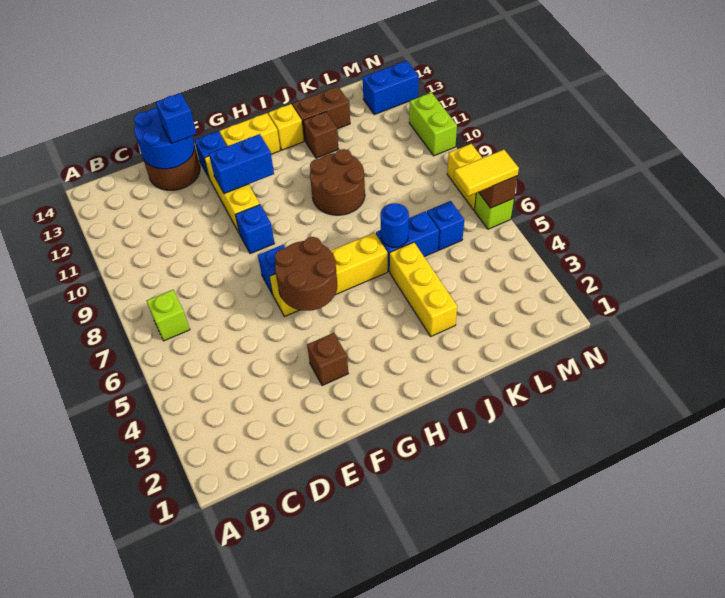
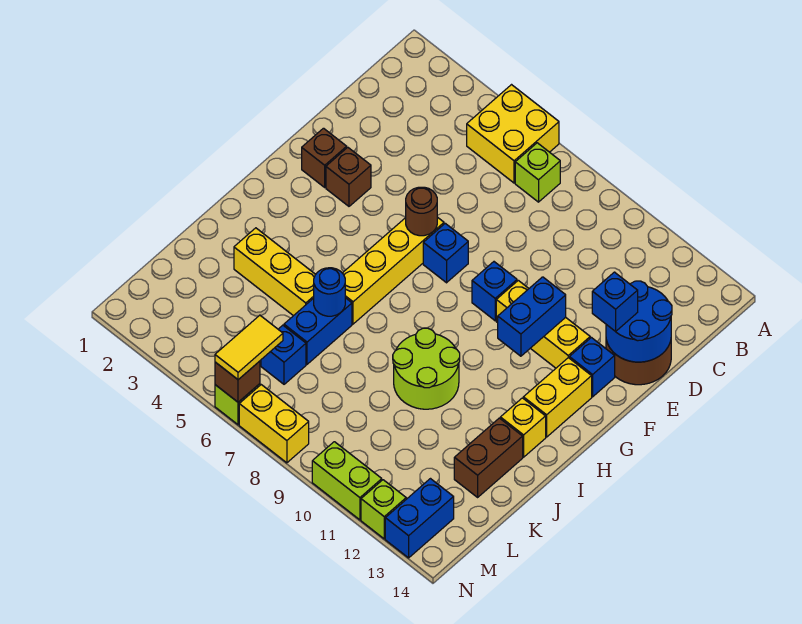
none -> yellow 2x2 brick [467,85,559,183]
brown 2x2 round brick [275,237,337,311] -> brown 1x1 round brick [406,187,437,236]
brown 2x2 round brick [310,149,365,215] -> lime 2x2 round brick [393,328,460,409]
brown 1x1 brick [303,112,338,158] -> brown 1x1 brick moved to [302,128,347,187]
none -> lime 1x1 brick [361,480,406,539]

